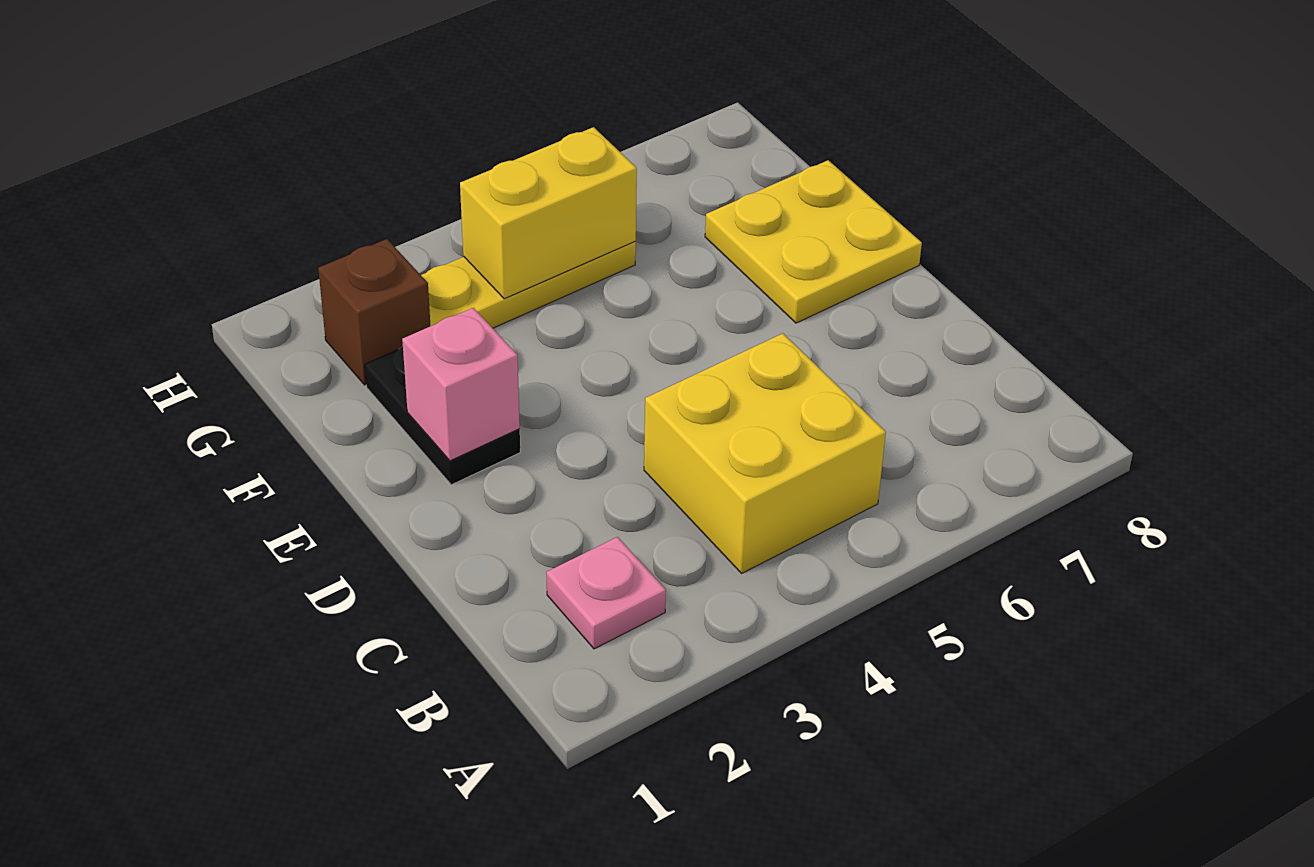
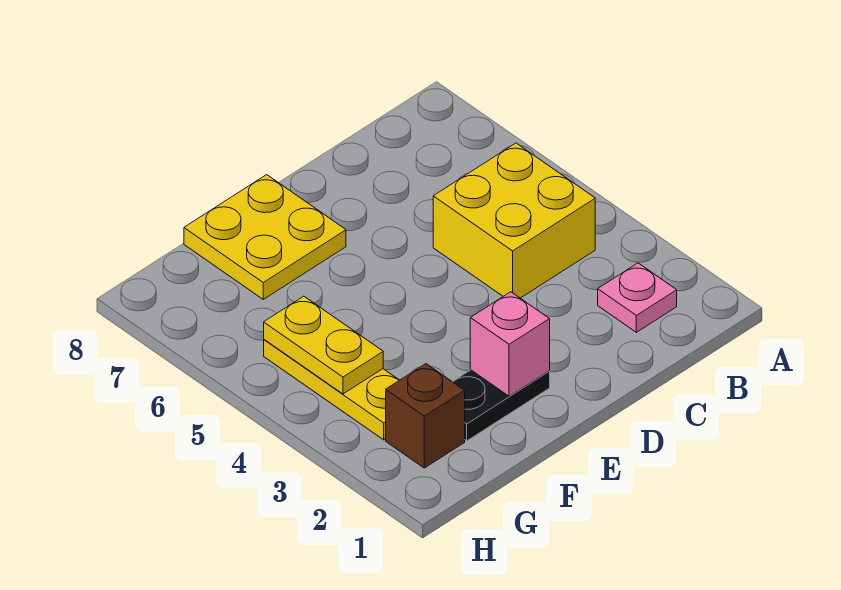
yellow 1x2 brick [460,127,637,299] -> yellow 1x2 plate [264,296,383,394]

